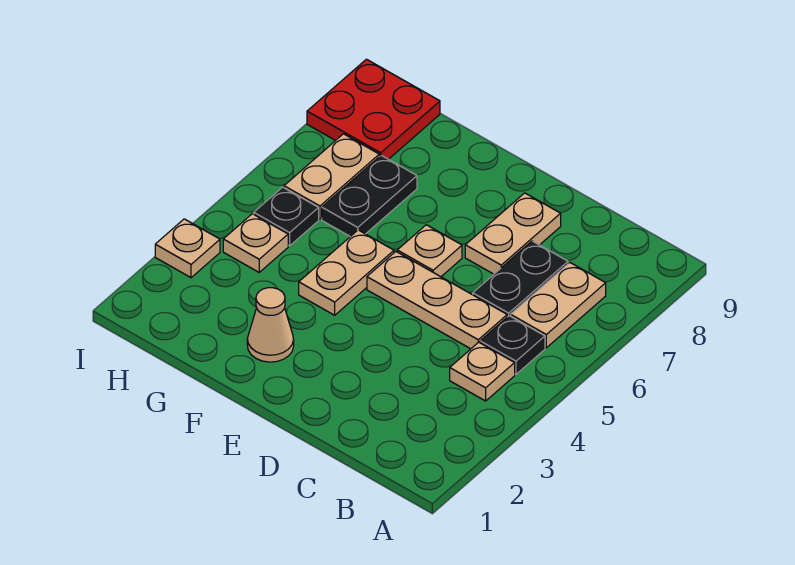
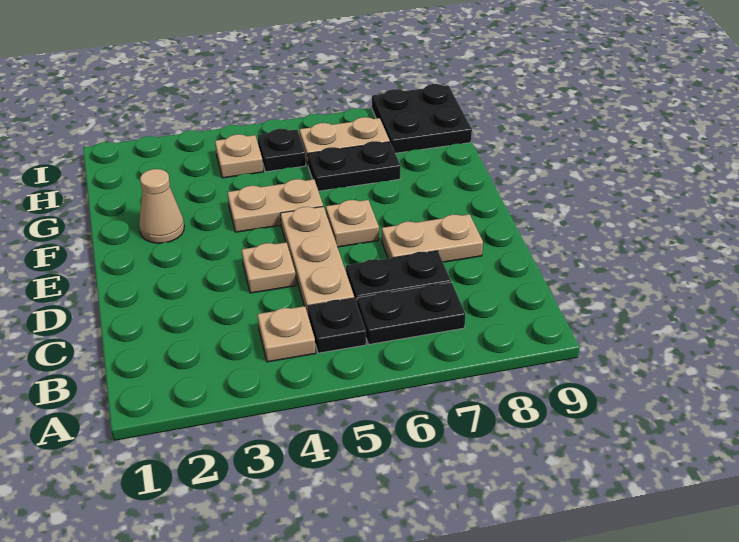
tan 1x2 plate [511,263,606,348] -> black 1x2 plate [357,282,466,344]
red 2x2 plate [307,59,440,159] -> black 2x2 plate [372,84,472,153]
tan 1x1 plate [155,219,220,278] -> tan 1x1 plate moved to [242,243,296,293]

